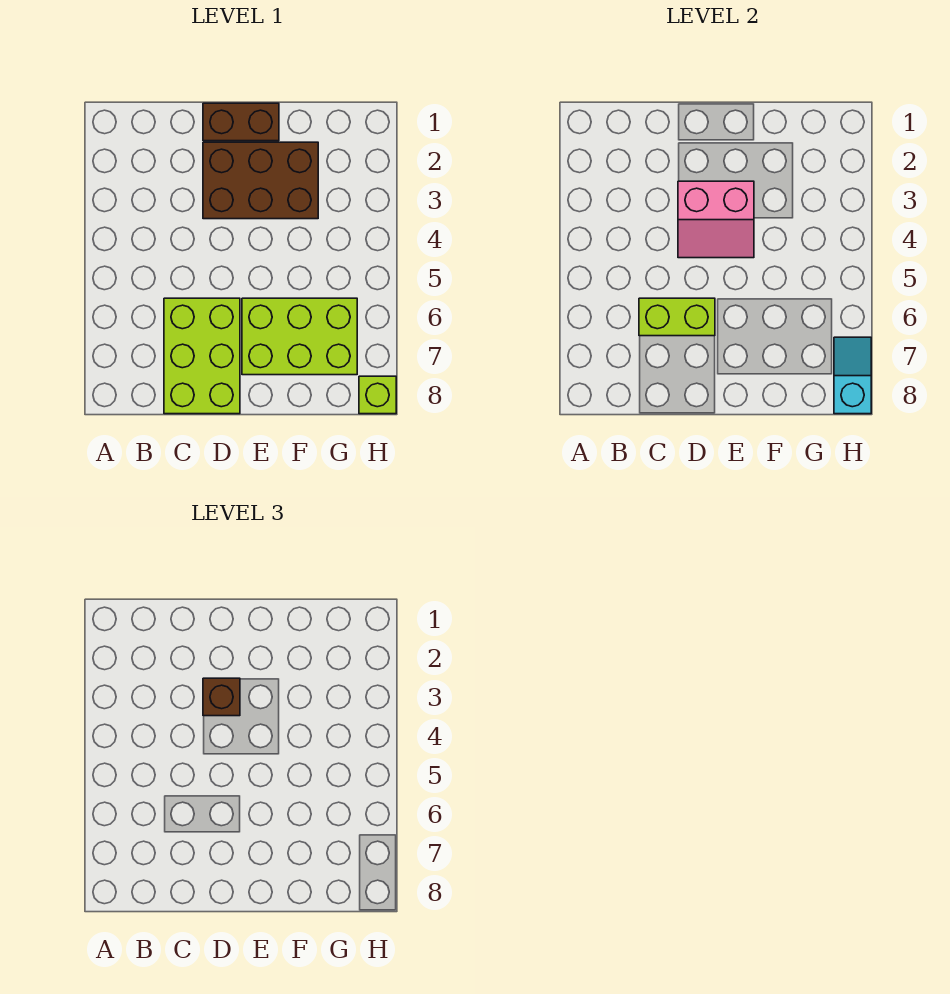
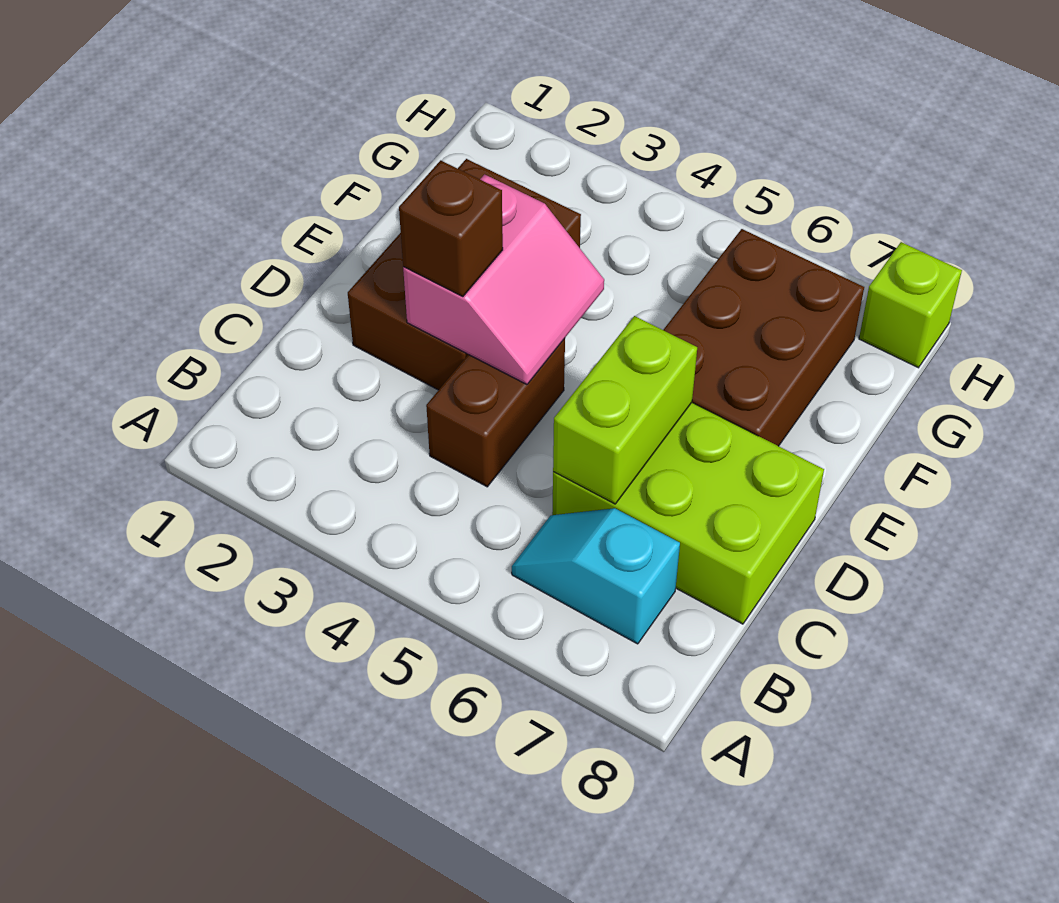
brown 1x2 brick [203,103,279,141] -> brown 1x2 brick moved to [426,338,565,487]
lime 2x3 brick [242,298,357,375] -> brown 2x3 brick [664,229,864,446]
cyan 1x2 slope [834,337,871,414] -> cyan 1x2 slope moved to [512,508,680,644]

